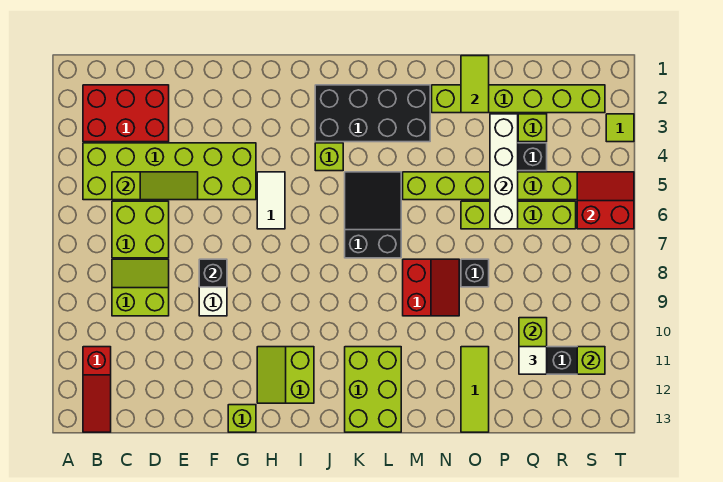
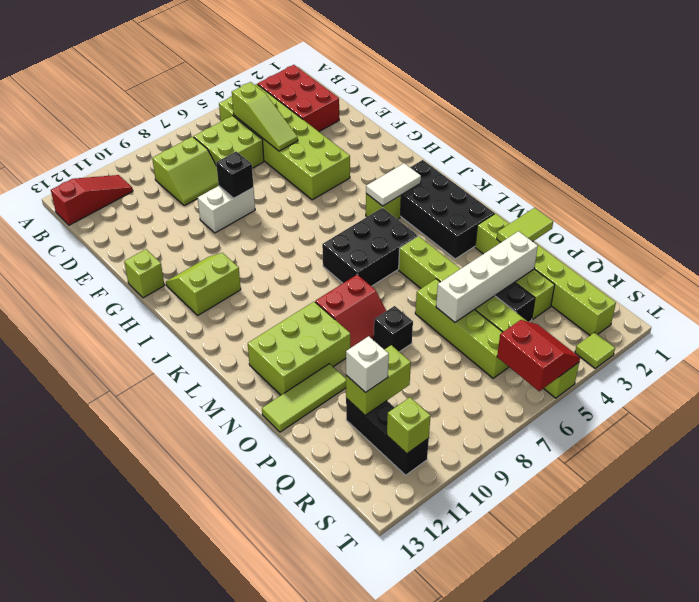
red 1x3 slope [83,347,111,432] -> red 1x3 slope turned to [51,175,133,225]
lime 2x2 slope [112,259,169,316] -> lime 2x2 slope turned to [152,137,219,206]
white 1x2 tile [257,172,285,229] -> white 1x2 tile moved to [366,163,421,206]
black 2x3 slope [345,172,401,258] -> black 2x3 brick [322,208,418,286]
lime 2x3 brick [345,347,401,432] -> lime 2x3 brick moved to [248,302,350,395]
white 1x1 tile [519,347,547,374] -> white 1x1 brick [346,336,389,392]

